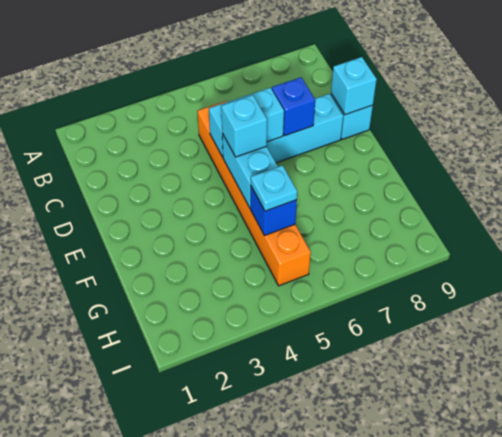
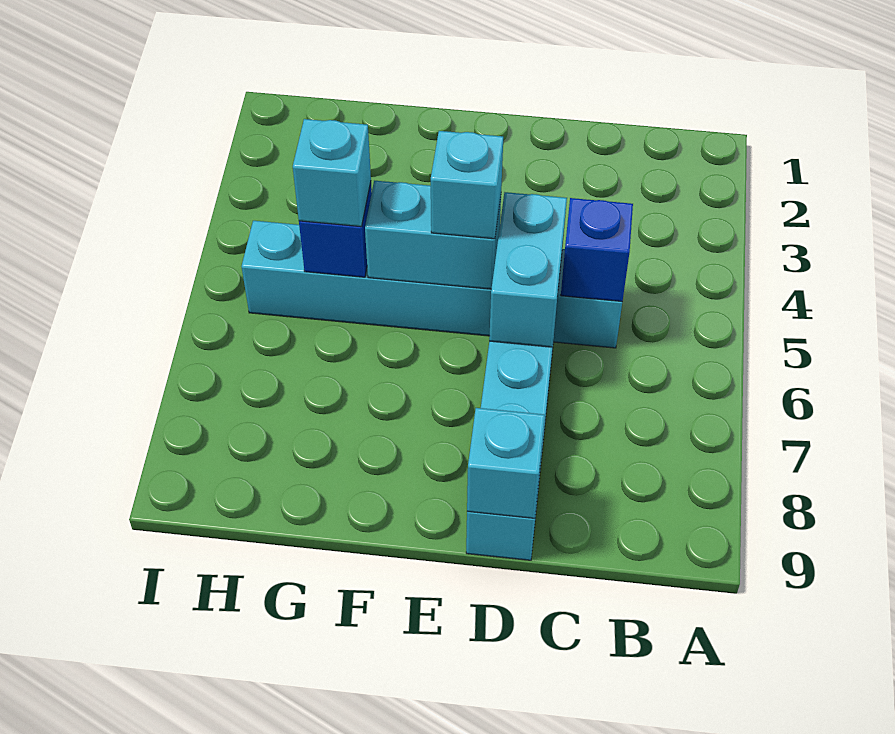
orange 1x6 brick [197,101,311,286] -> cyan 1x6 brick [242,221,622,348]
blue 1x1 brick [272,77,315,136] -> blue 1x1 brick moved to [561,198,633,302]
cyan 1x1 plate [251,165,297,211] -> cyan 1x1 brick [293,119,371,227]

